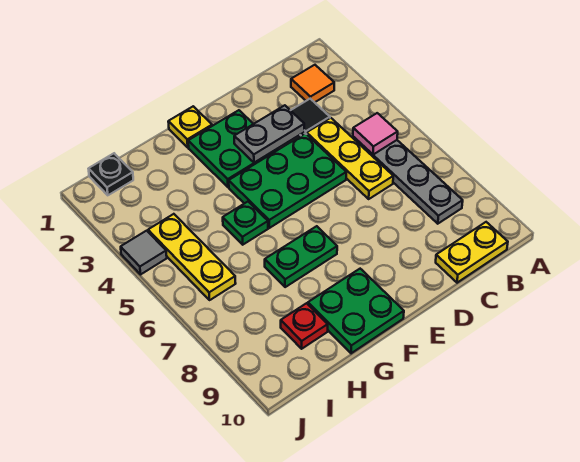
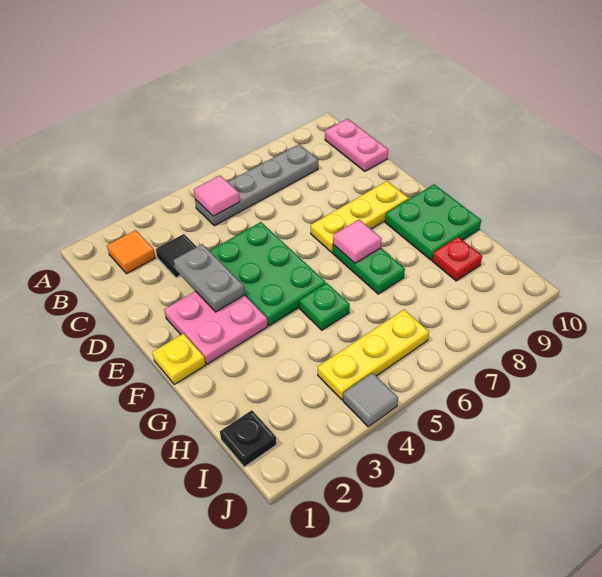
yellow 1x2 plate [436,222,508,283] -> pink 1x2 plate [325,119,388,171]
yellow 1x3 plate [307,118,393,199] -> yellow 1x3 plate moved to [311,181,409,252]
green 2x2 plate [188,110,279,187] -> pink 2x2 plate [164,291,268,364]
none -> pink 1x1 tile [333,220,382,263]

